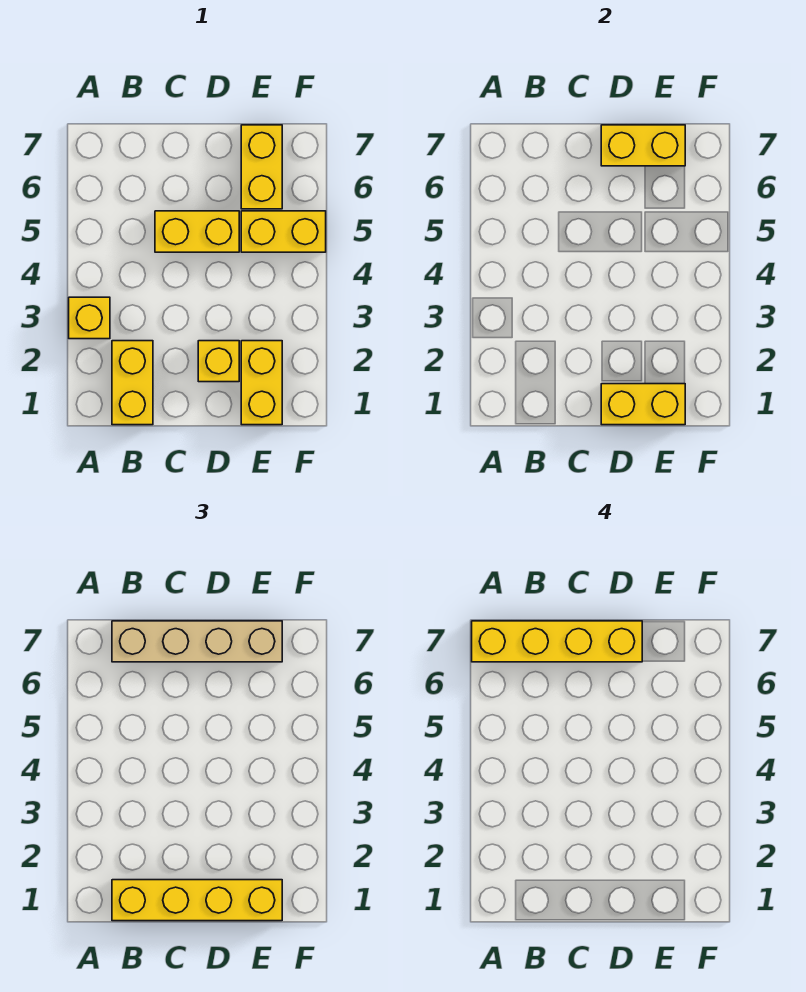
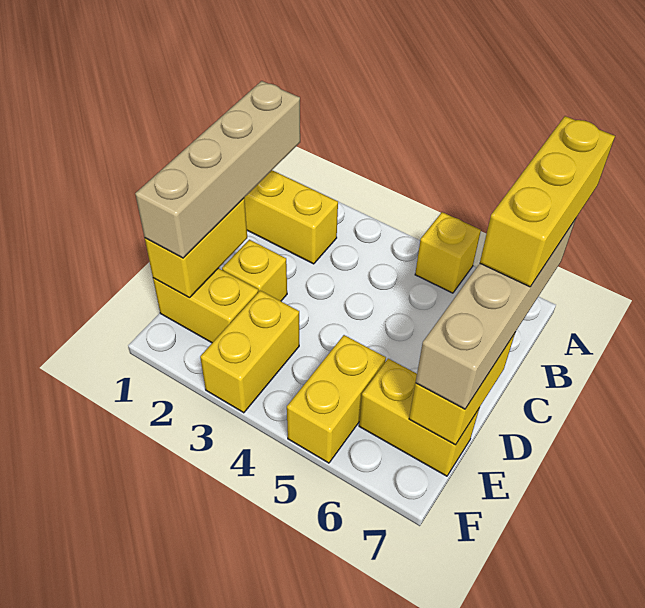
yellow 1x1 brick [69,297,110,339] -> yellow 1x1 brick moved to [415,212,481,293]
yellow 1x4 brick [472,621,642,662] -> yellow 1x3 brick [480,116,615,287]
yellow 1x4 brick [112,880,282,921] -> tan 1x4 brick [135,81,300,258]
yellow 1x2 brick [155,211,239,252] -> yellow 1x2 brick moved to [200,291,299,413]

